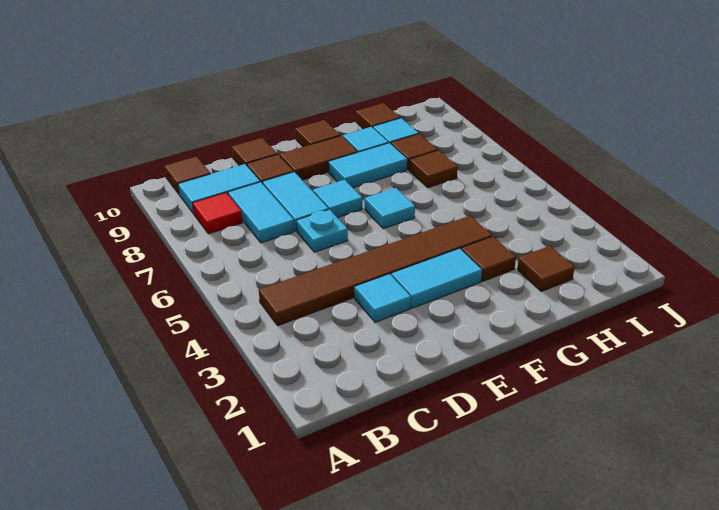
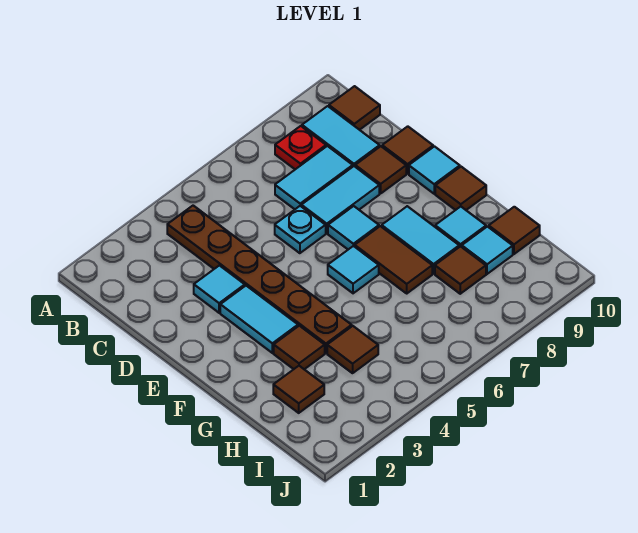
brown 1x6 tile [259,216,492,326] -> brown 1x6 plate [167,206,352,353]
red 1x1 tile [193,193,242,234] -> red 1x1 plate [275,126,326,169]
brown 1x2 tile [280,136,358,180] -> brown 1x2 tile moved to [355,226,432,293]
none -> cyan 1x1 tile [409,146,460,194]
brown 1x1 tile [409,150,458,188] -> brown 1x1 tile moved to [327,326,378,373]

